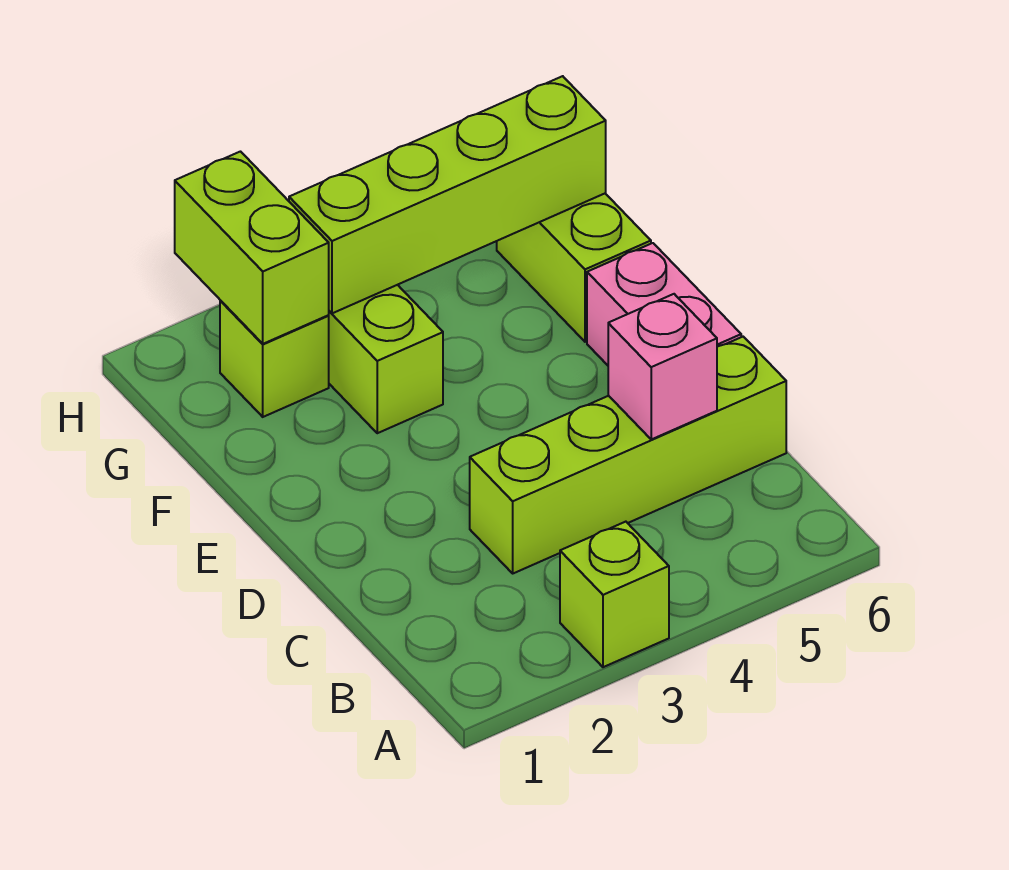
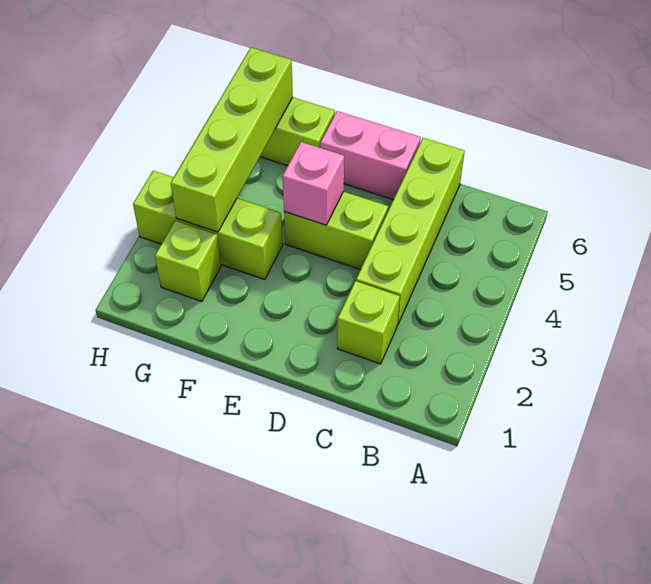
lime 1x1 brick [560,522,669,667] -> lime 1x1 brick moved to [337,281,400,364]
pink 1x1 brick [608,294,717,439] -> pink 1x1 brick moved to [283,142,344,225]
lime 1x2 brick [175,152,329,344] -> lime 1x2 brick moved to [284,192,388,270]

